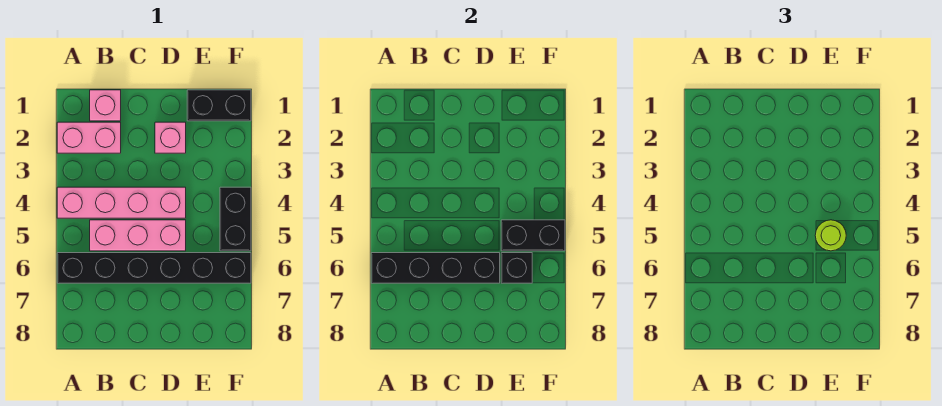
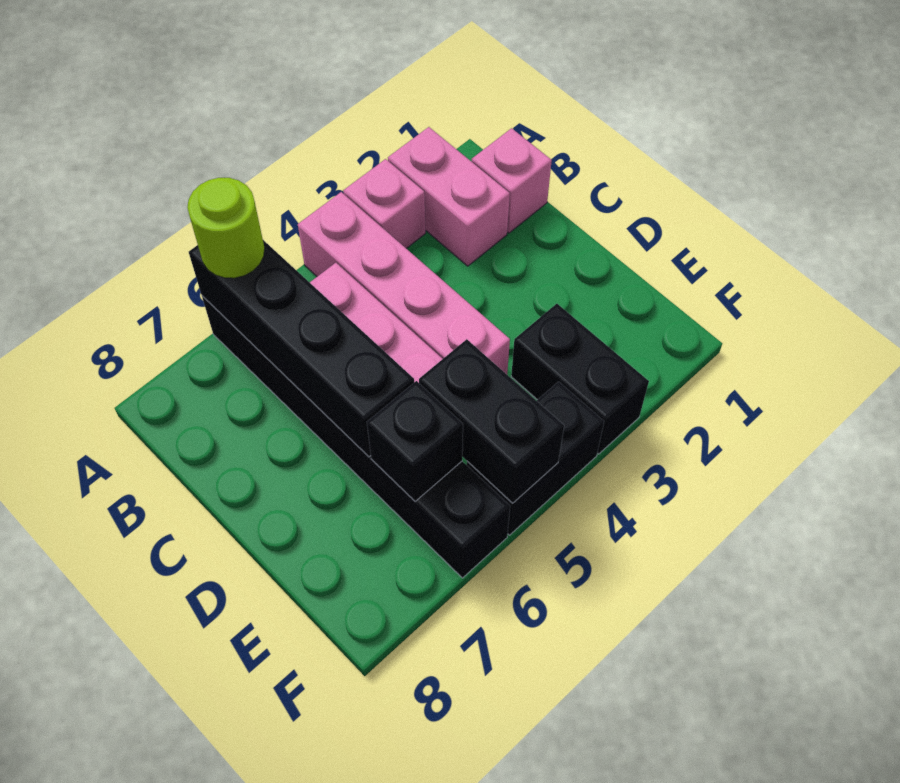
pink 1x1 brick [155,122,186,153] -> pink 1x1 brick moved to [343,159,426,249]
black 1x2 brick [187,90,251,121] -> black 1x2 brick moved to [511,304,649,454]
lime 1x1 round brick [815,220,846,251] -> lime 1x1 round brick moved to [187,178,265,278]

